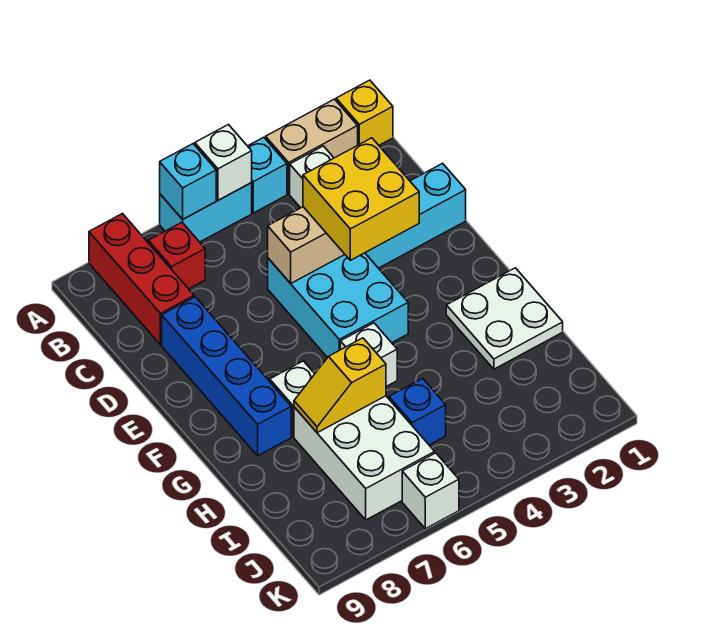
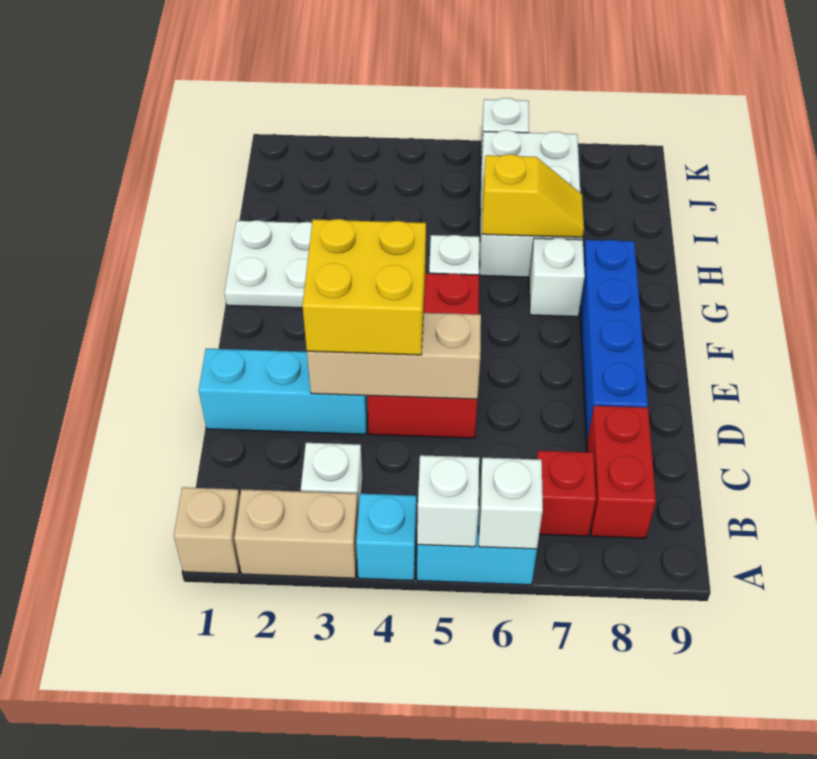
yellow 1x1 brick [336,80,393,145] -> tan 1x1 brick [174,487,240,574]
cyan 1x1 brick [160,144,216,219] -> white 1x1 brick [479,457,543,549]
red 1x3 brick [89,214,194,345] -> red 1x2 brick [587,406,656,538]
cyan 2x3 brick [268,253,408,358] -> red 2x3 brick [367,273,479,438]
blue 1x1 brick [389,378,446,445] -> none

